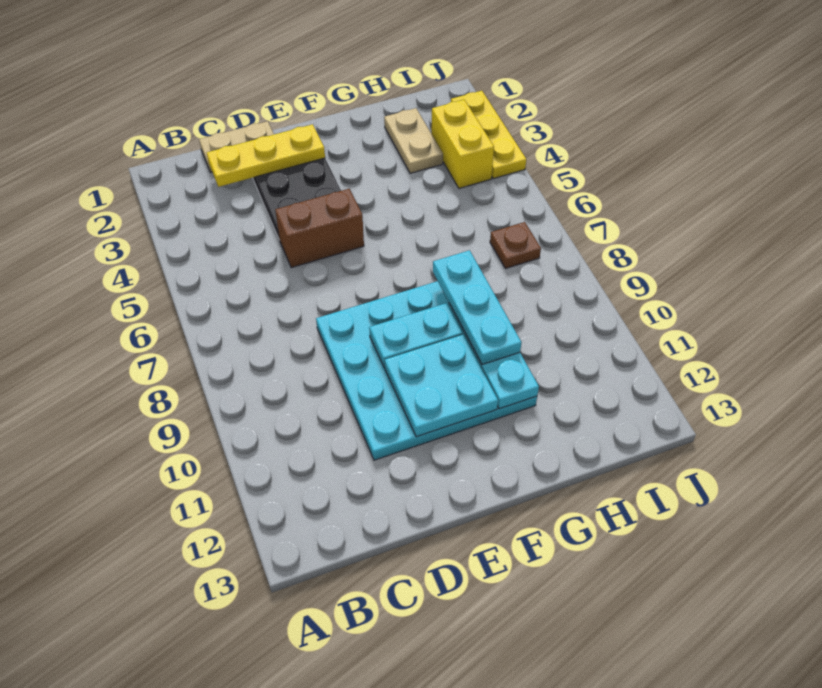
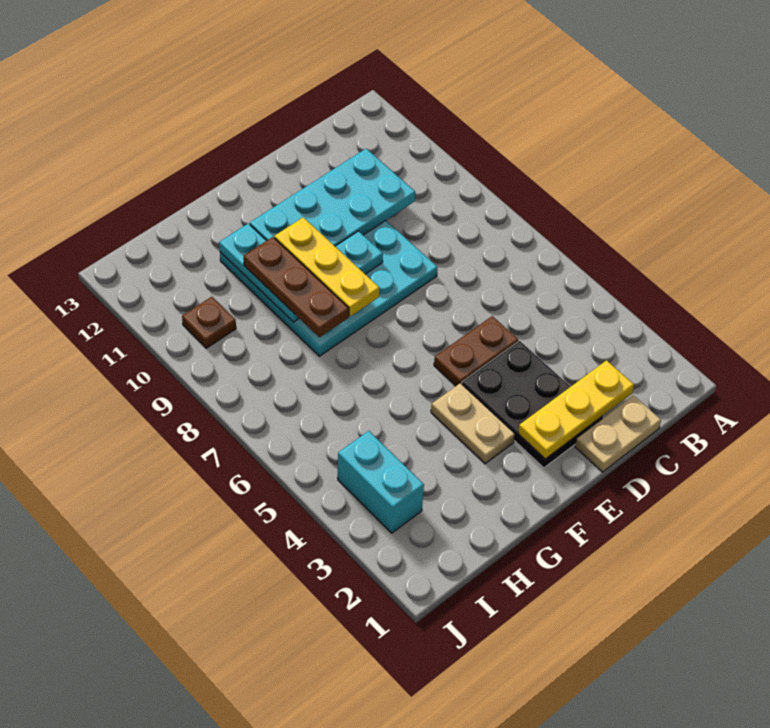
brown 1x2 brick [275,189,364,268] -> brown 1x2 plate [434,316,518,386]
cyan 2x2 plate [385,335,498,437] -> cyan 2x4 plate [250,149,415,246]
cyan 1x3 plate [433,250,521,365] -> brown 1x3 plate [244,237,349,337]
tan 1x2 plate [384,108,443,173] -> tan 1x2 plate moved to [431,383,515,464]
yellow 1x2 brick [431,100,494,188] -> cyan 1x2 brick [338,431,424,533]
brown 1x1 plate [490,222,541,269] -> brown 1x1 plate moved to [182,297,236,348]
yellow 1x3 plate [451,91,526,179] -> yellow 1x3 plate moved to [274,217,380,316]

